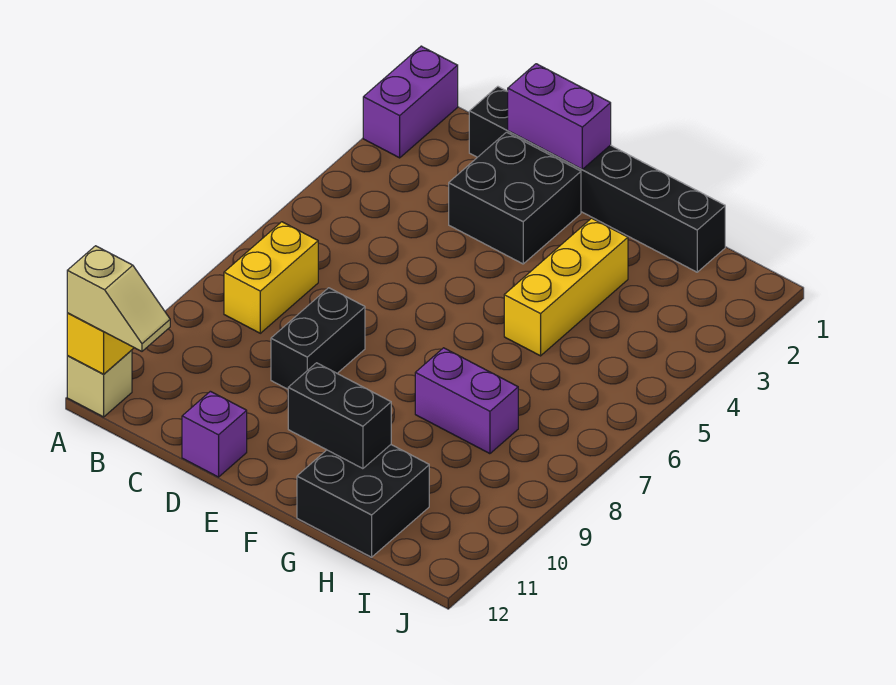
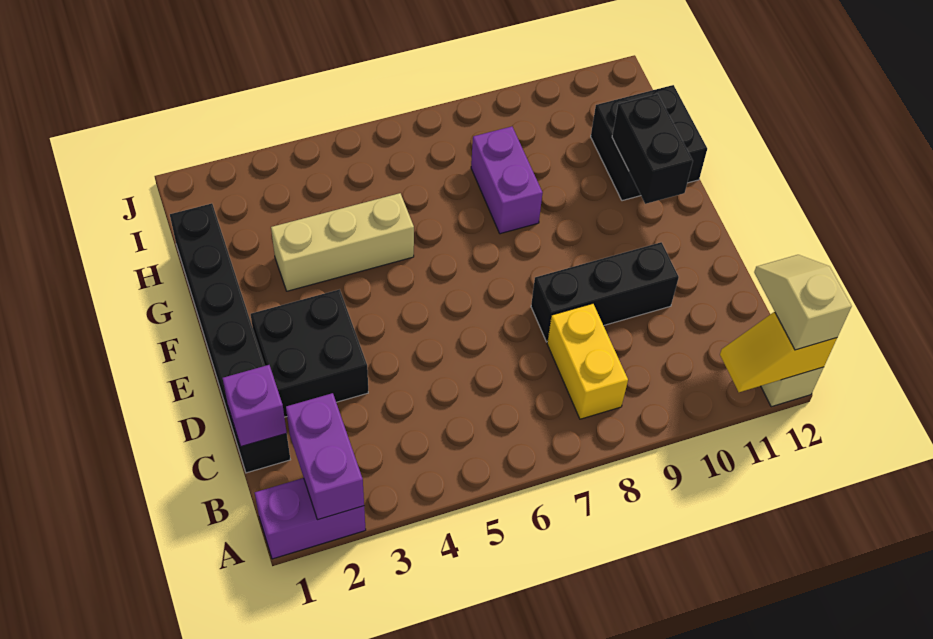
yellow 1x2 brick [224,222,318,333] -> yellow 1x2 brick turned to [547,304,628,419]
purple 1x2 brick [507,64,611,169] -> purple 1x2 brick moved to [286,393,364,520]
black 1x2 brick [271,288,365,389] -> black 1x3 brick [531,242,679,342]
purple 1x1 brick [182,391,247,477] -> purple 1x1 brick moved to [223,365,287,447]
yellow 1x3 brick [504,218,628,356] -> tan 1x3 brick [271,193,414,291]

